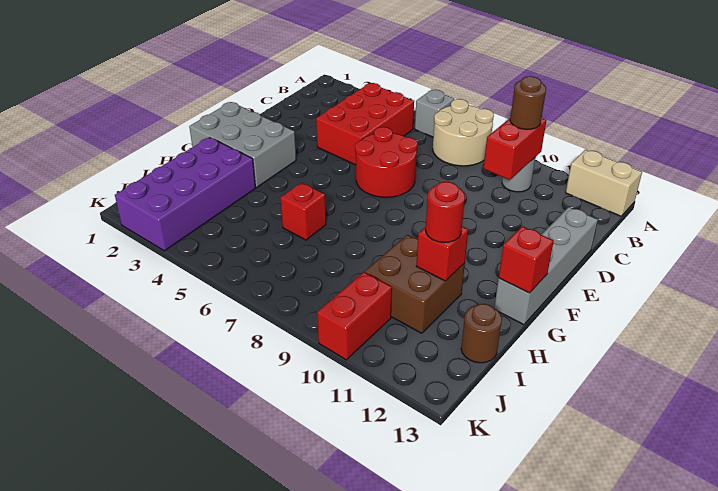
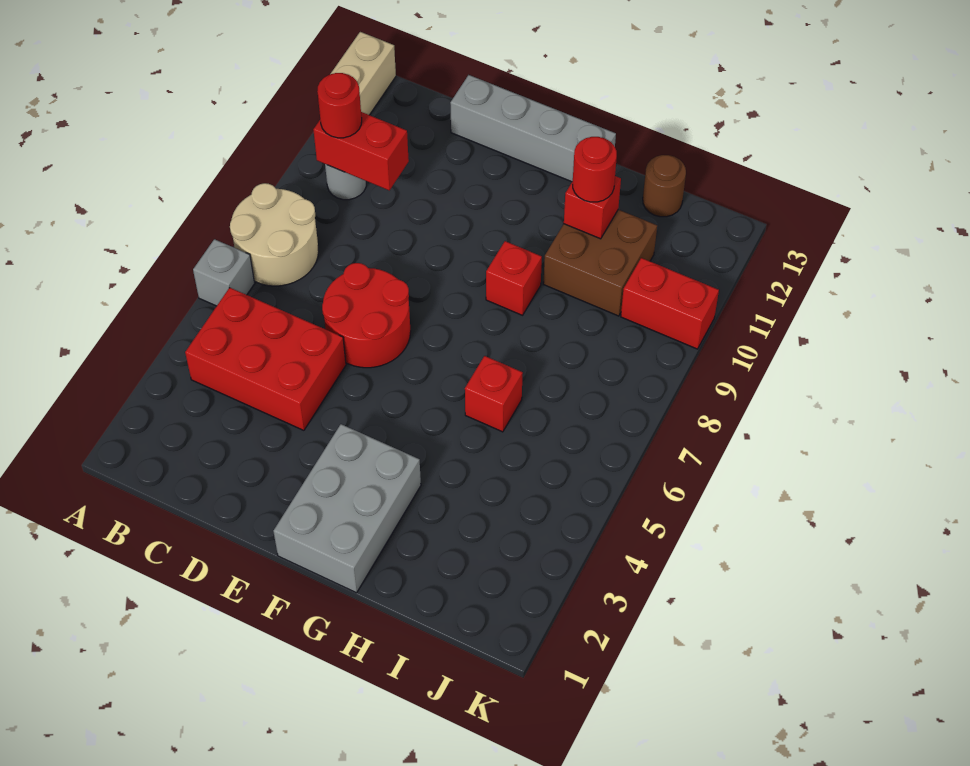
brown 1x1 round brick [510,76,546,129] -> red 1x1 round brick [317,73,362,138]
red 1x1 brick [499,226,554,293] -> red 1x1 brick moved to [486,241,542,315]
purple 2x4 brick [115,137,256,251] -> none

